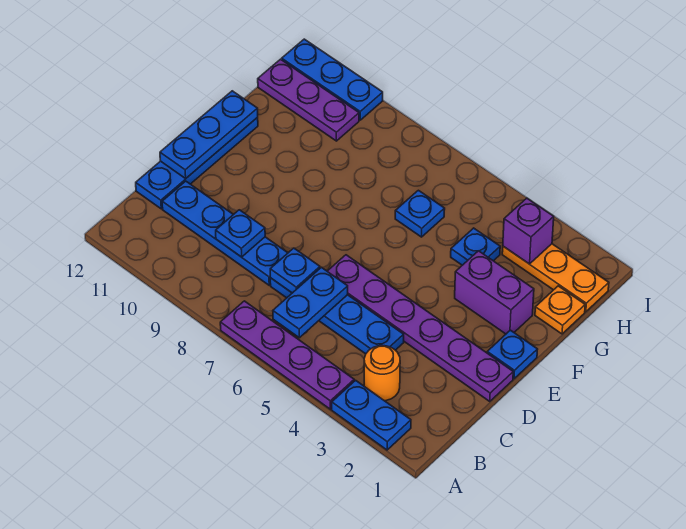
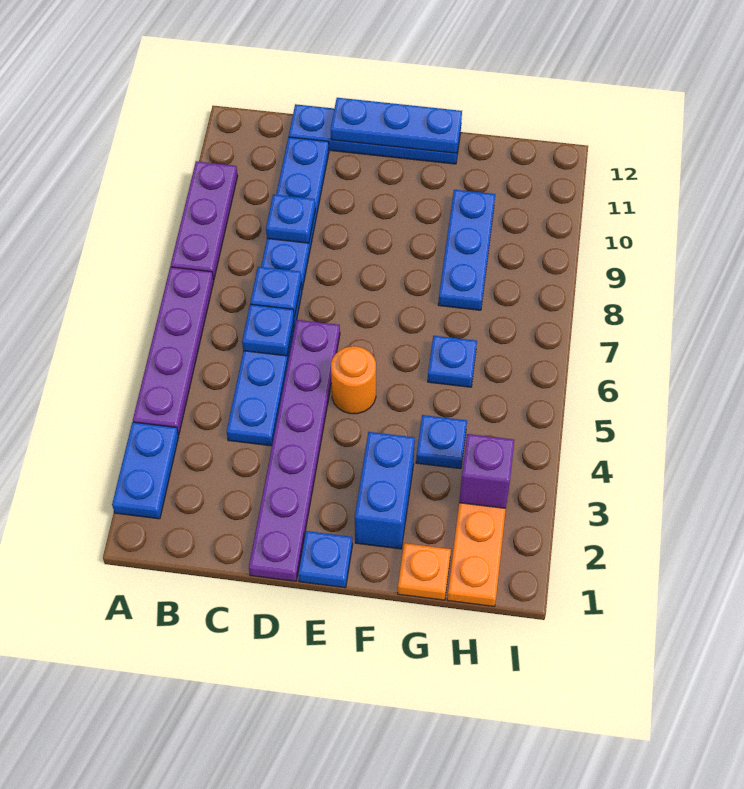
orange 1x1 round brick [364,346,400,401] -> orange 1x1 round brick moved to [331,346,376,414]
blue 1x2 plate [273,267,348,338] -> blue 1x1 plate [242,304,294,356]
purple 1x2 brick [455,251,534,334] -> blue 1x2 brick [355,432,415,549]
purple 1x3 plate [258,59,359,141] -> purple 1x3 plate moved to [171,161,238,280]
blue 1x3 plate [282,39,383,120] -> blue 1x3 plate moved to [438,190,495,310]

